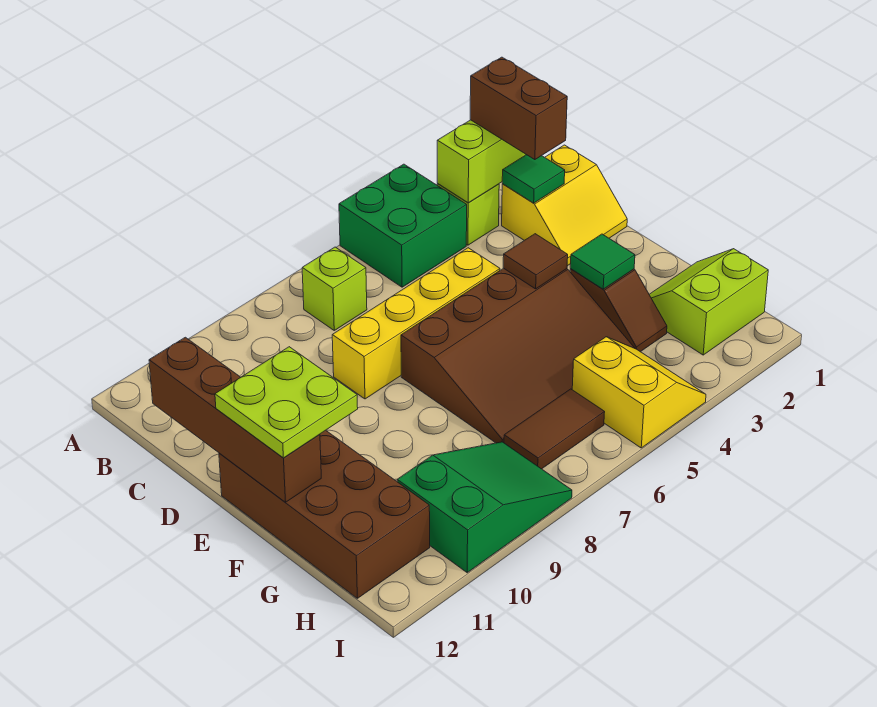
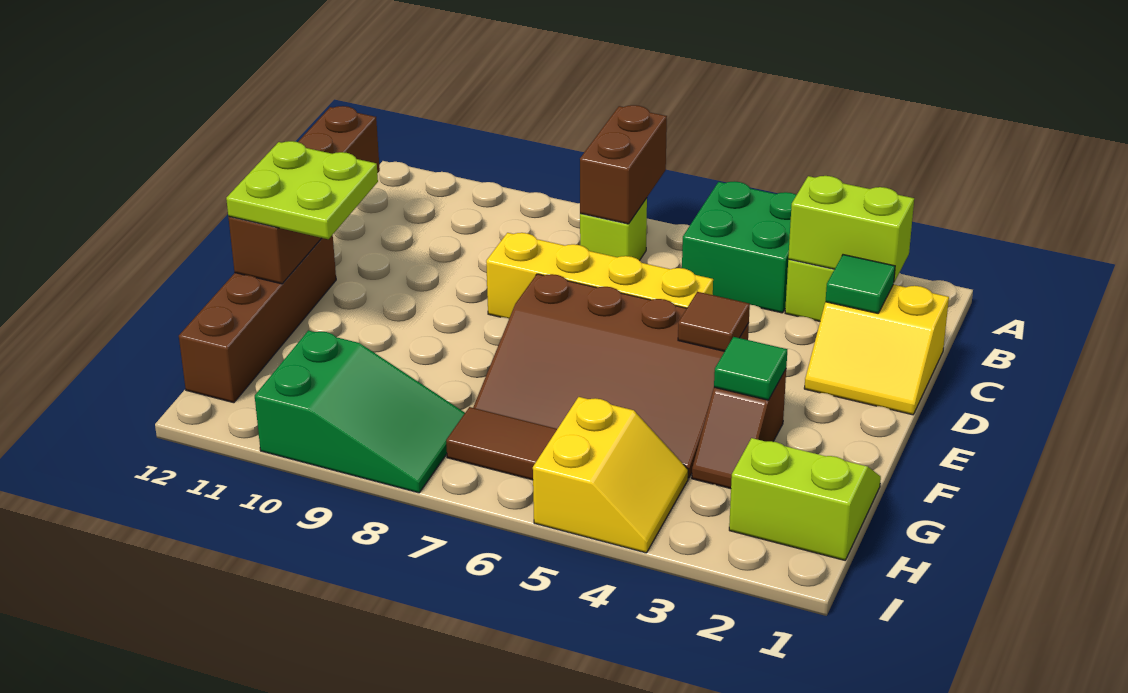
brown 1x2 brick [470,57,567,160] -> brown 1x2 brick moved to [580,105,667,224]
brown 2x4 brick [219,430,430,598] -> brown 1x4 brick [179,235,336,403]

